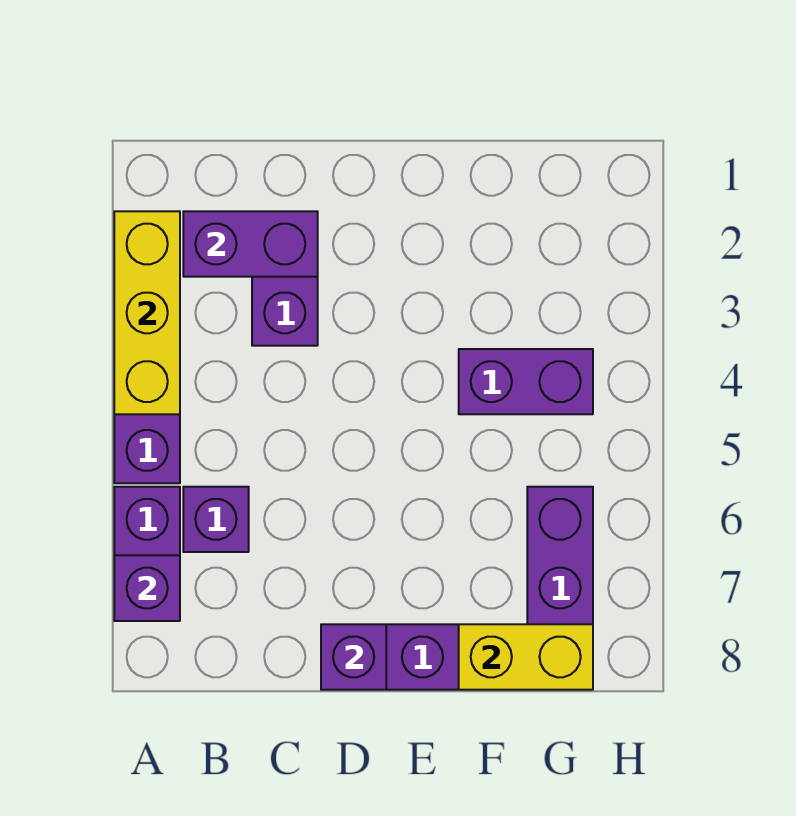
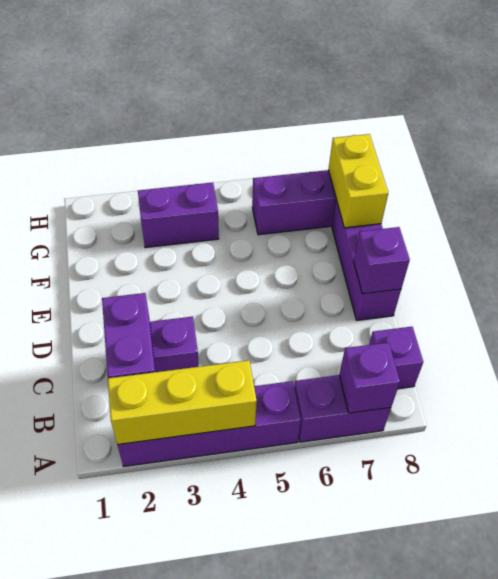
purple 1x1 brick [183,487,249,552] -> purple 1x1 brick moved to [369,327,423,389]
purple 1x2 brick [459,349,593,414] -> purple 1x2 brick turned to [138,182,219,248]

